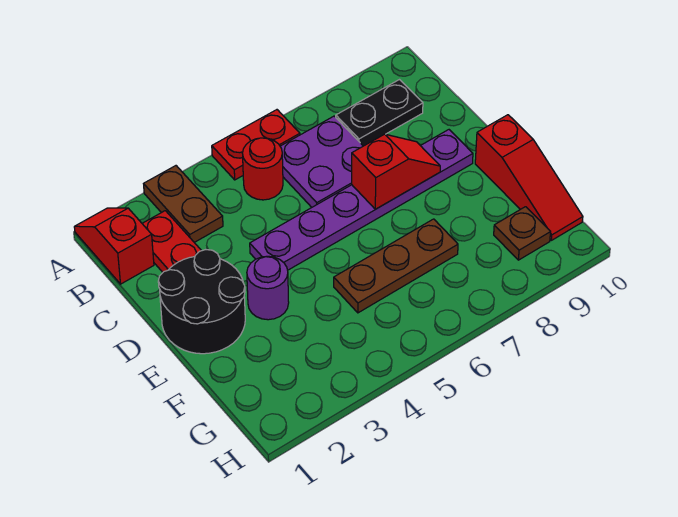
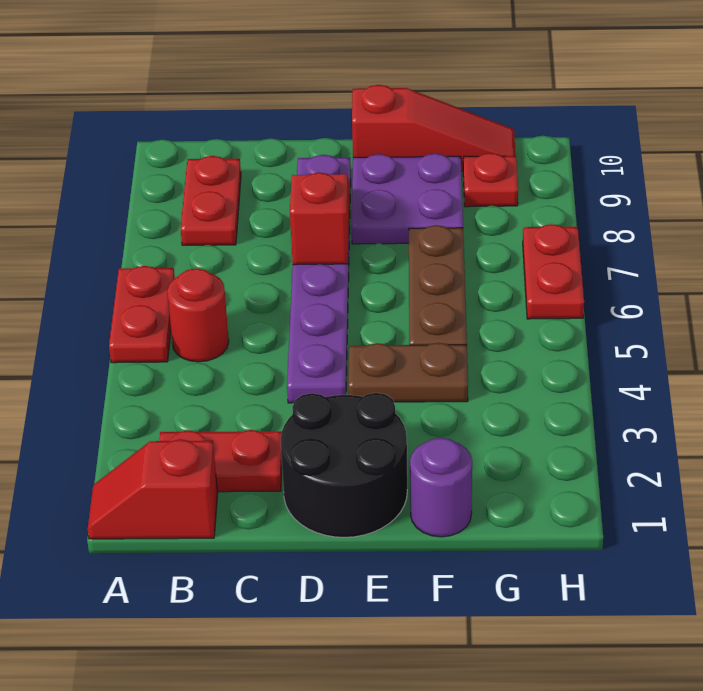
brown 1x2 plate [144,166,223,242] -> brown 1x2 plate moved to [348,343,468,402]
purple 2x2 plate [280,116,363,207] -> purple 2x2 plate moved to [352,154,463,244]
black 1x2 plate [336,80,423,146] -> red 1x2 plate [181,156,241,245]
purple 1x1 round brick [247,256,289,320] -> purple 1x1 round brick moved to [410,438,472,537]
brown 1x1 plate [494,207,551,260] -> red 1x1 plate [463,153,518,207]
none -> red 1x2 plate [523,224,584,319]

